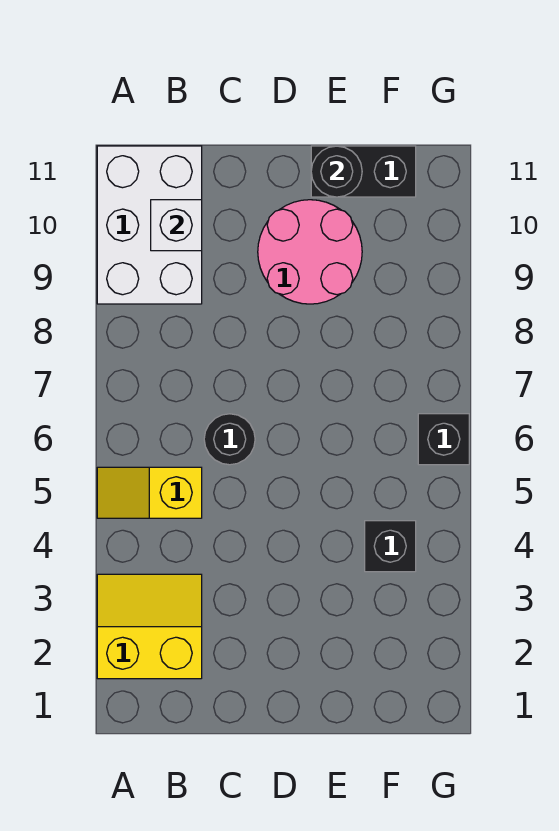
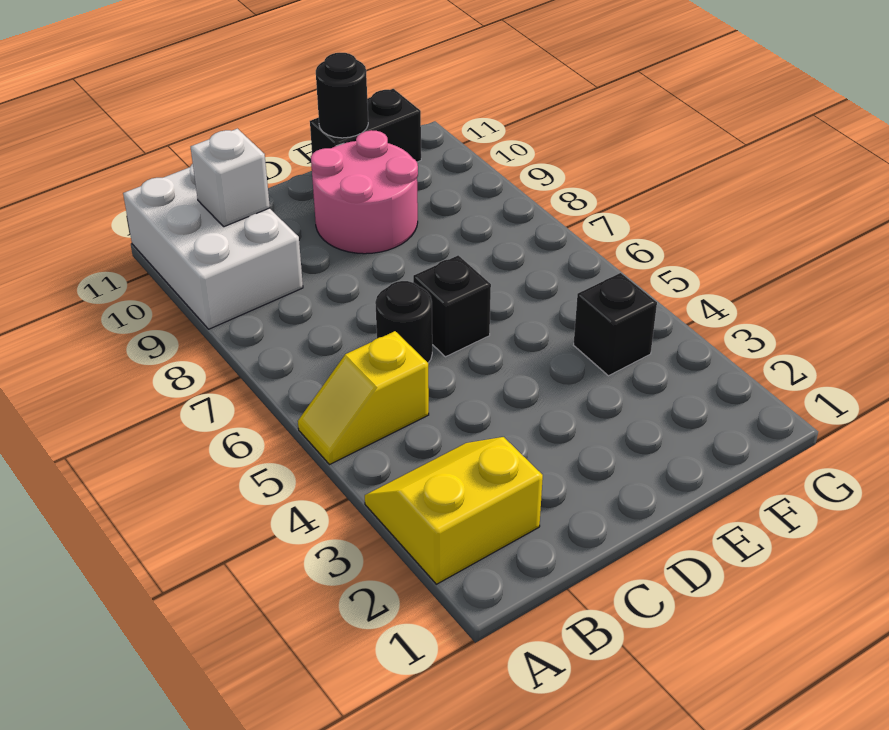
black 1x1 brick [418,414,469,465] -> black 1x1 brick moved to [413,255,491,357]

